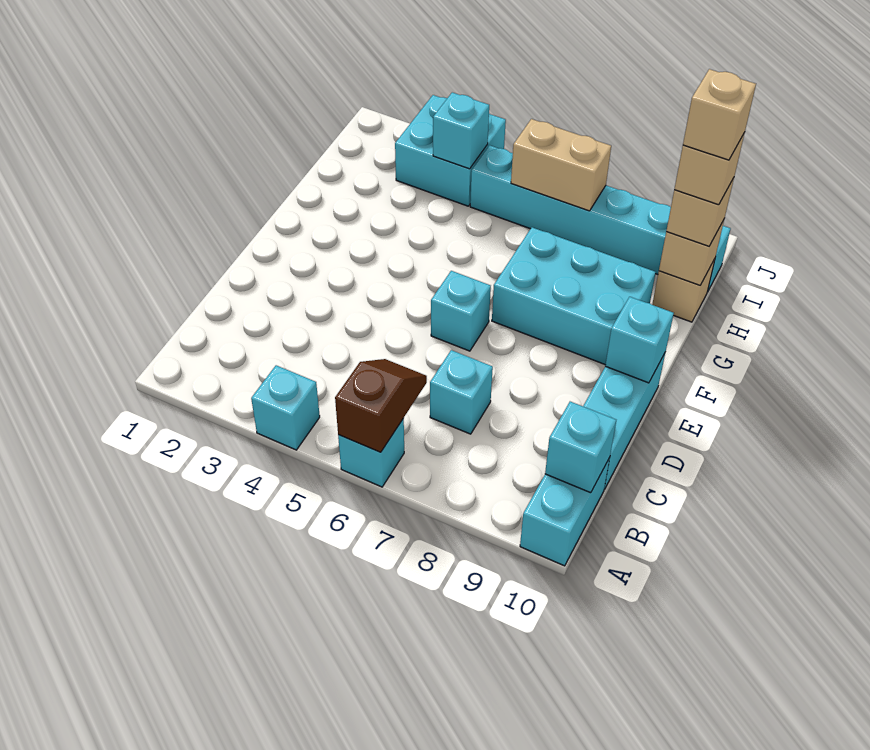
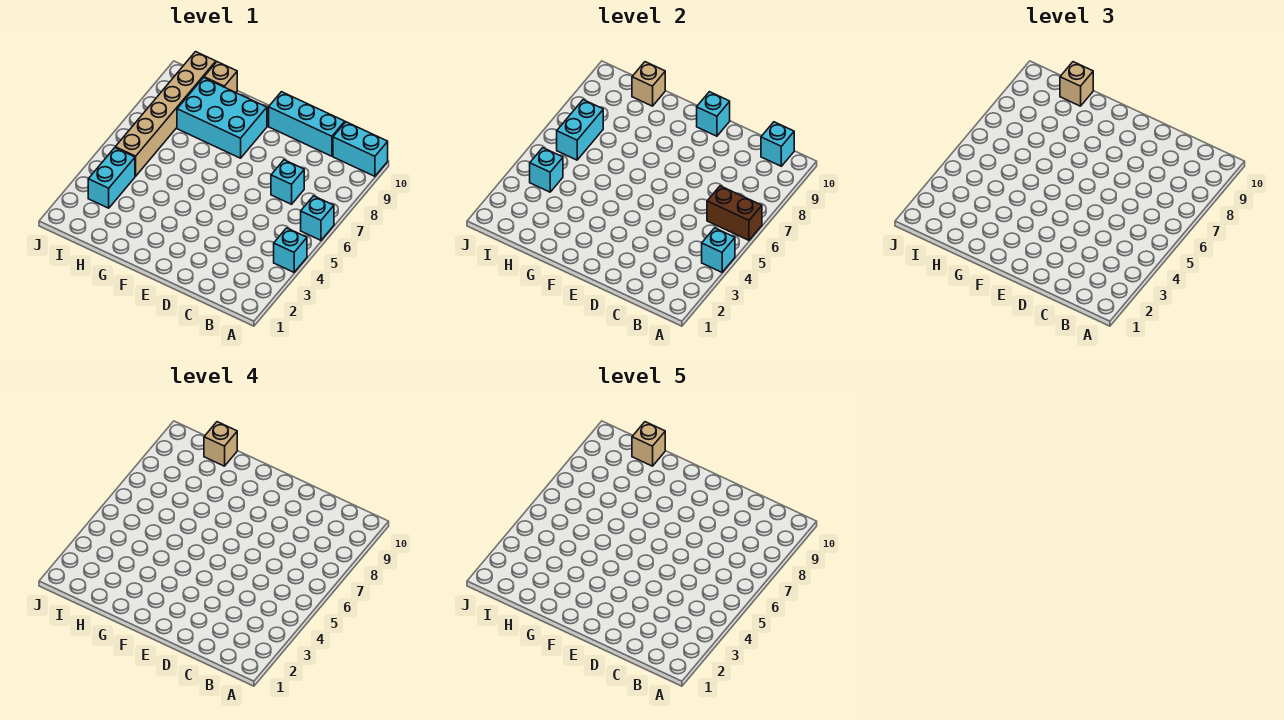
brown 1x2 slope [335,359,427,452] -> brown 1x2 brick [707,186,762,240]
cyan 1x1 brick [431,271,491,351] -> cyan 1x1 brick moved to [702,228,735,272]
cyan 2x3 brick [492,227,656,365] -> cyan 2x3 brick turned to [177,78,267,158]
cyan 2x2 brick [395,95,506,206] -> cyan 1x2 brick [88,148,135,208]
cyan 1x6 brick [470,145,731,292] -> tan 1x6 brick [115,52,216,176]
tan 1x2 brick [511,119,611,211] -> cyan 1x2 brick [557,100,603,160]

